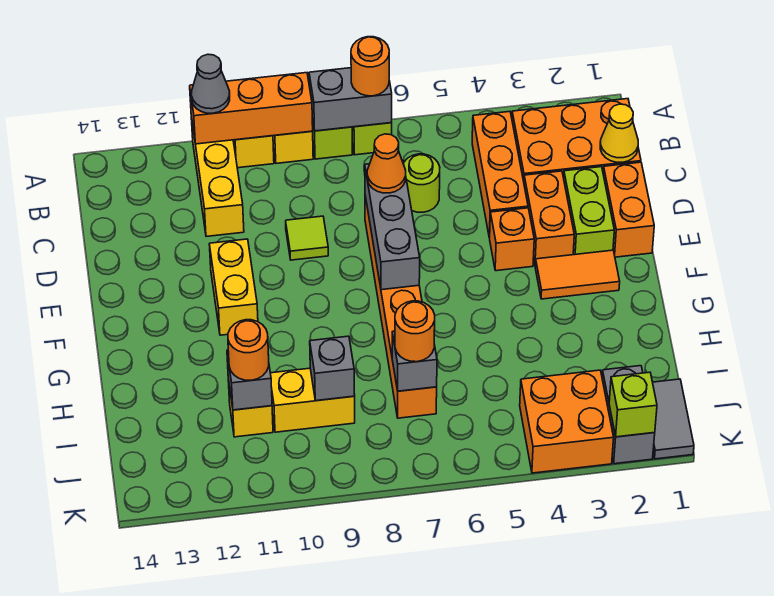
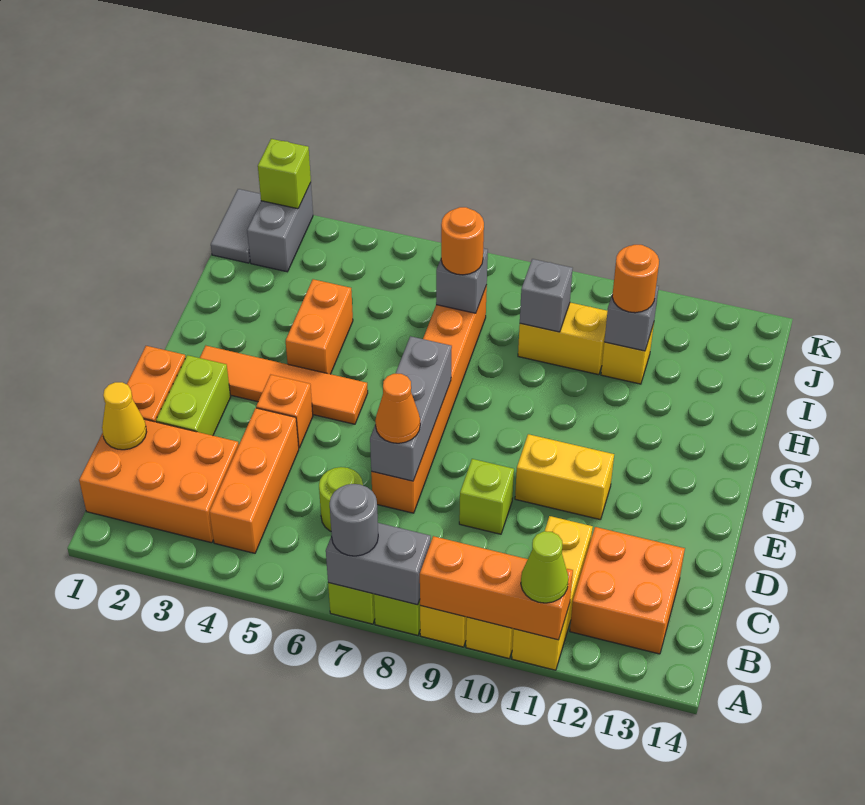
orange 1x1 round brick [351,37,389,96] -> grey 1x1 round brick [330,484,378,556]
grey 1x1 cone [191,54,230,113] -> lime 1x1 cone [521,531,568,603]
orange 1x2 brick [524,171,574,264] -> orange 1x2 brick moved to [286,279,353,374]
lime 1x1 tile [286,216,328,260] -> lime 1x1 brick [459,459,514,534]
yellow 1x2 brick [209,239,258,335] -> yellow 1x2 brick turned to [515,434,614,519]
orange 1x2 tile [535,250,620,299] -> orange 1x4 tile [200,346,368,424]
orange 2x2 brick [520,370,614,473] -> orange 2x2 brick moved to [570,527,685,654]

